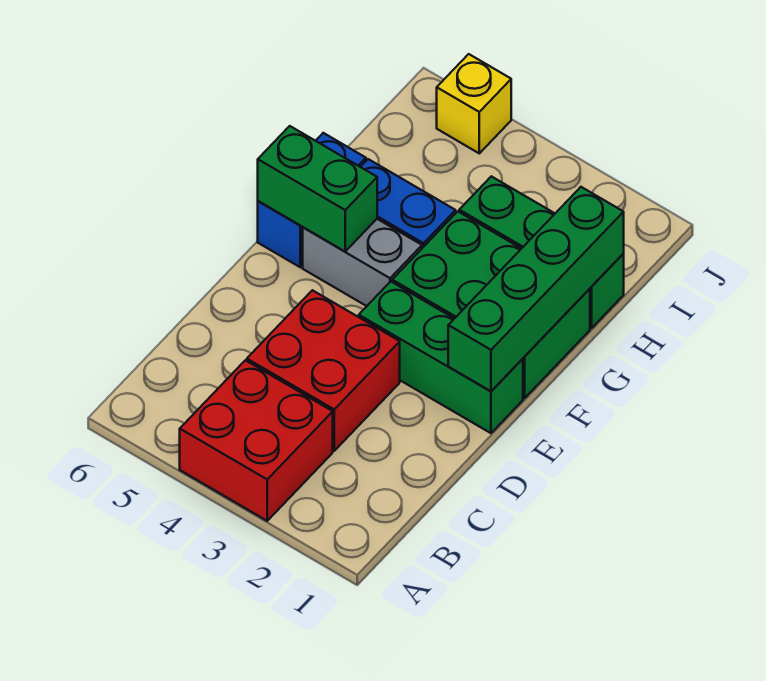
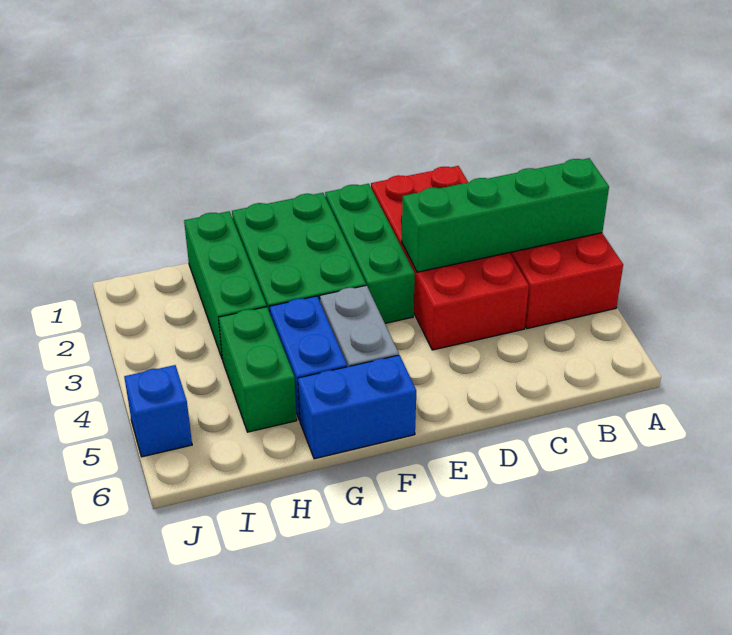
red 2x2 brick [247,290,400,451] -> red 2x4 brick [371,166,529,350]
green 1x4 brick [448,187,624,391] -> green 1x4 brick moved to [402,158,609,272]
green 1x2 brick [258,126,377,251] -> green 1x2 brick moved to [219,307,297,432]
yellow 1x1 brick [437,54,511,153] -> blue 1x1 brick [124,365,192,457]

